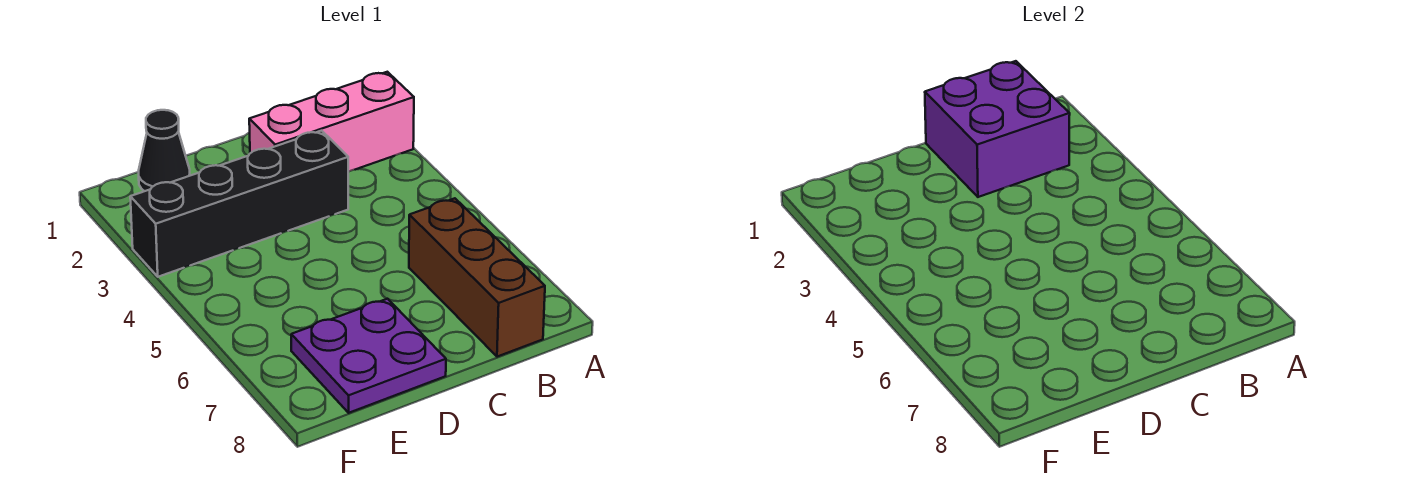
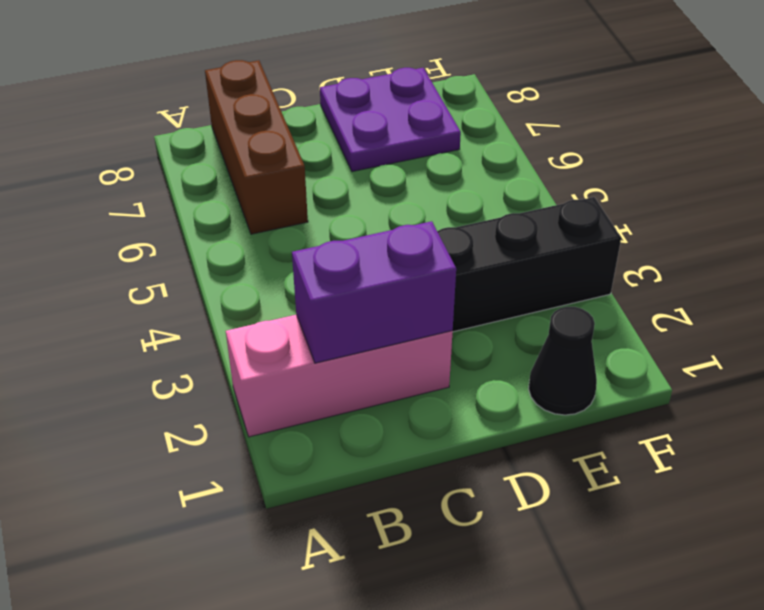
purple 2x2 brick [925,61,1070,197] -> purple 1x2 brick [292,221,456,363]

